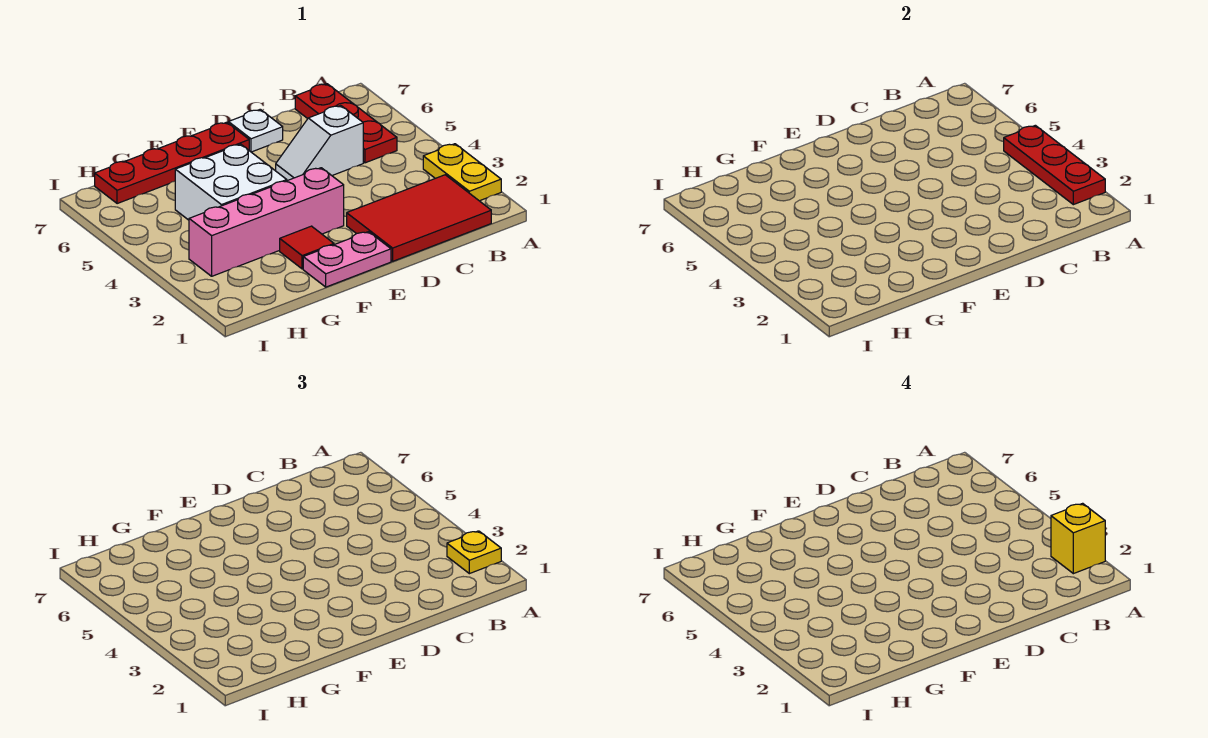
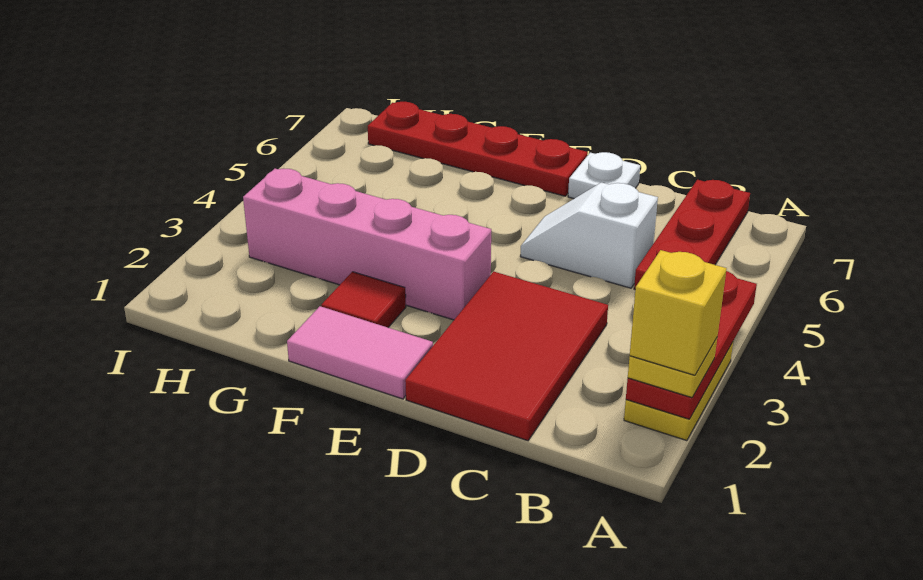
red 2x3 tile [347,175,491,261] -> red 2x3 tile turned to [405,271,608,441]
pink 1x2 plate [303,232,391,287] -> pink 1x2 tile [287,306,433,399]
white 2x2 brick [175,144,287,220] -> none

